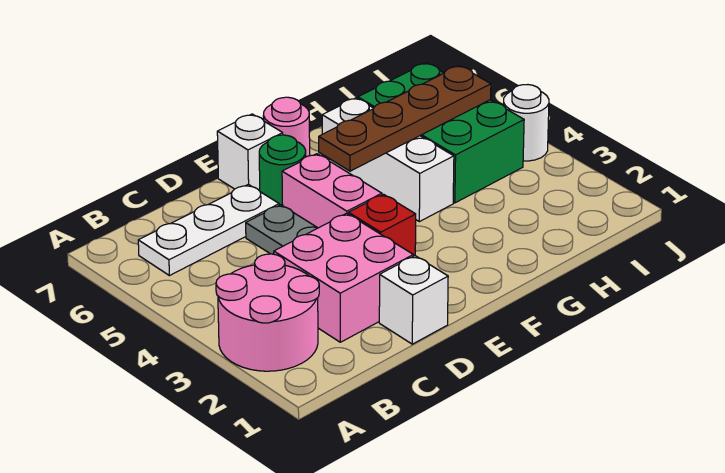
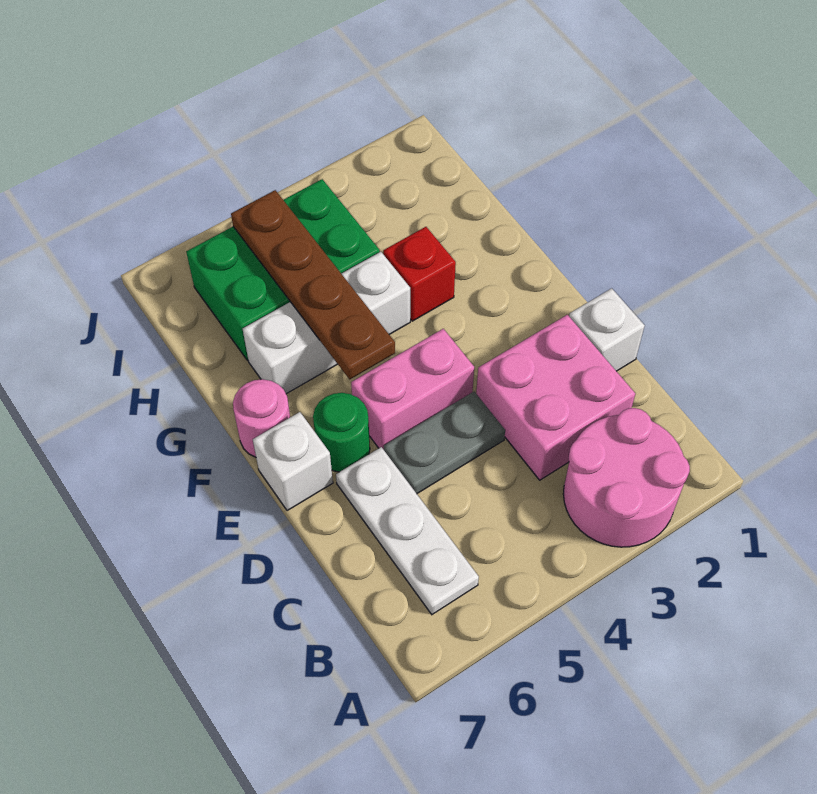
red 1x1 brick [349,194,416,256] -> red 1x1 brick moved to [383,227,456,321]
white 1x1 round brick [504,85,549,161] -> none

